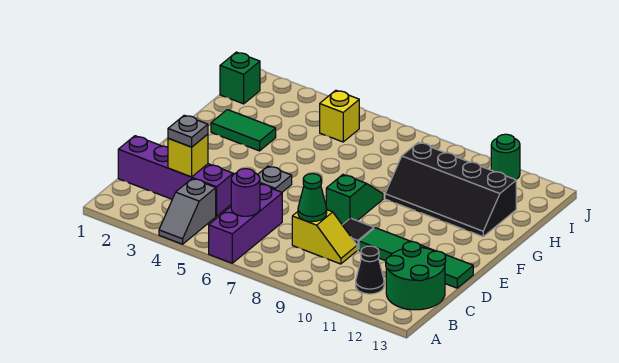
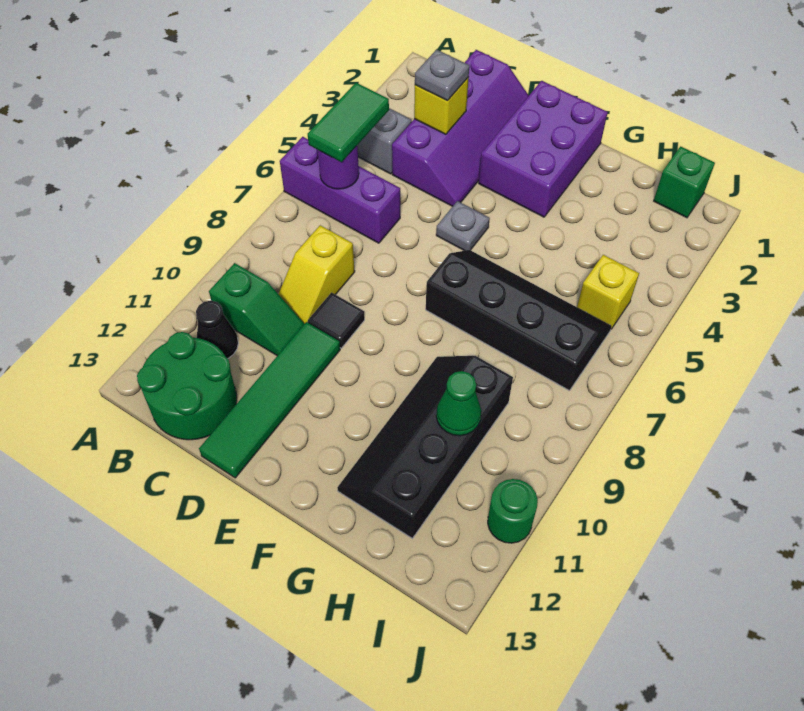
green 1x1 cone [298,174,327,222] -> green 1x1 cone moved to [436,371,481,436]
none -> purple 2x3 brick [479,81,608,217]
green 1x2 slope [326,175,383,224] -> green 1x2 slope moved to [209,263,304,356]
none -> black 2x4 slope [426,250,612,391]
green 1x2 tile [211,110,276,151] -> green 1x2 tile moved to [308,83,389,162]

